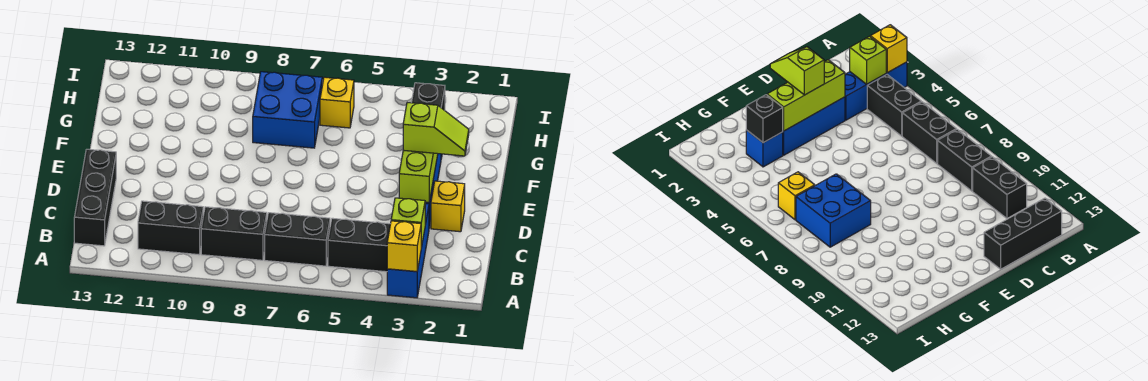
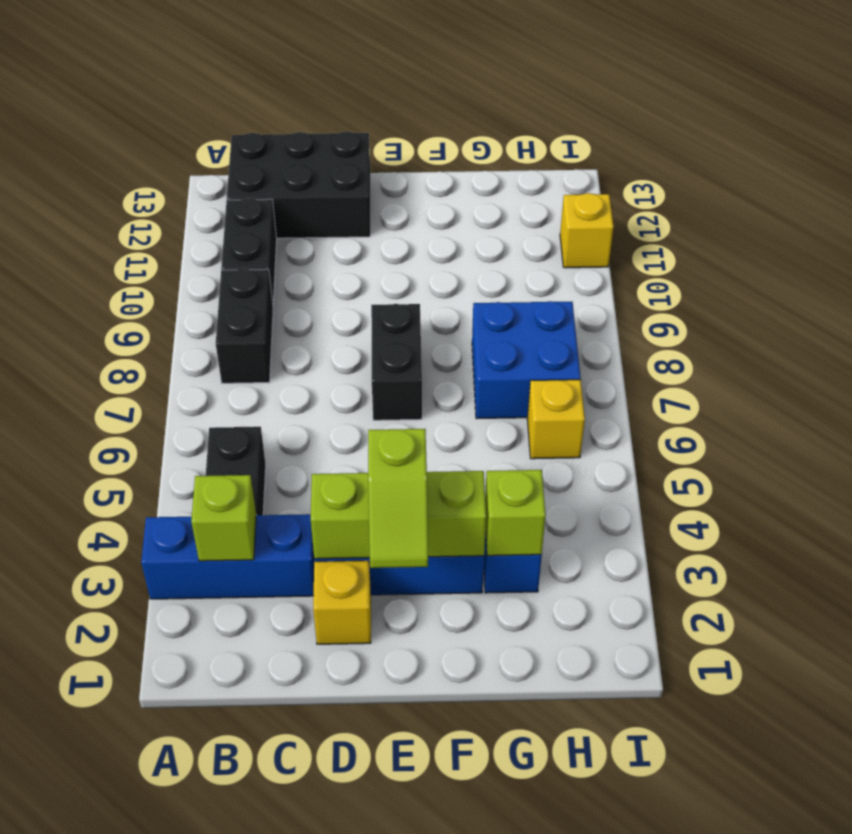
yellow 1x1 brick [387,221,421,272] -> yellow 1x1 brick moved to [560,193,614,268]
black 1x2 brick [265,213,330,266] -> black 1x2 brick moved to [371,304,422,420]
black 1x3 brick [74,149,116,246] -> black 2x3 brick [227,131,370,238]
black 1x1 brick [411,83,445,110] -> lime 1x1 brick [485,470,546,556]

